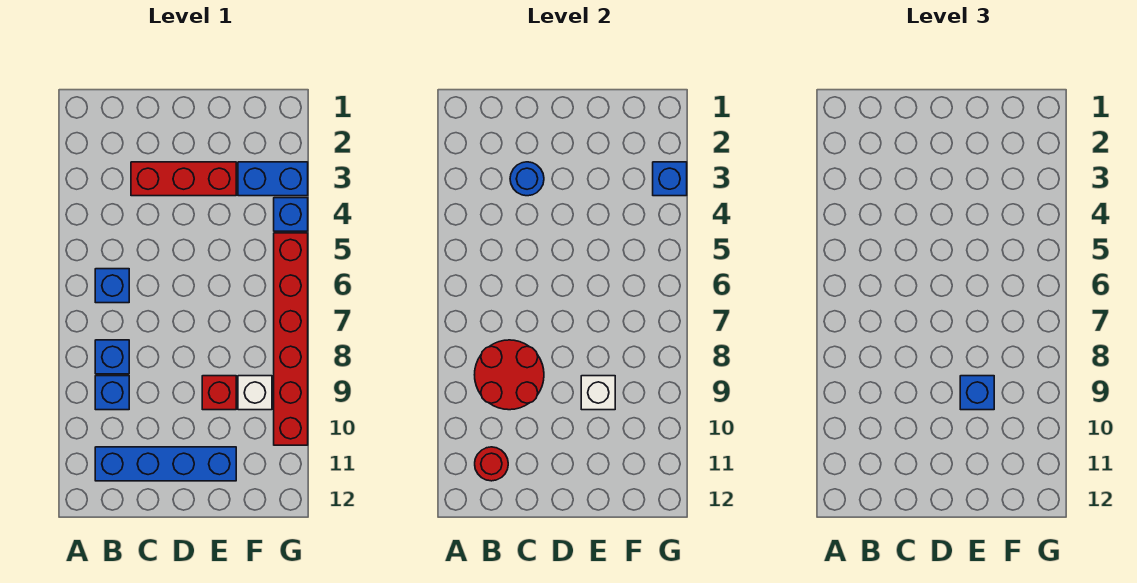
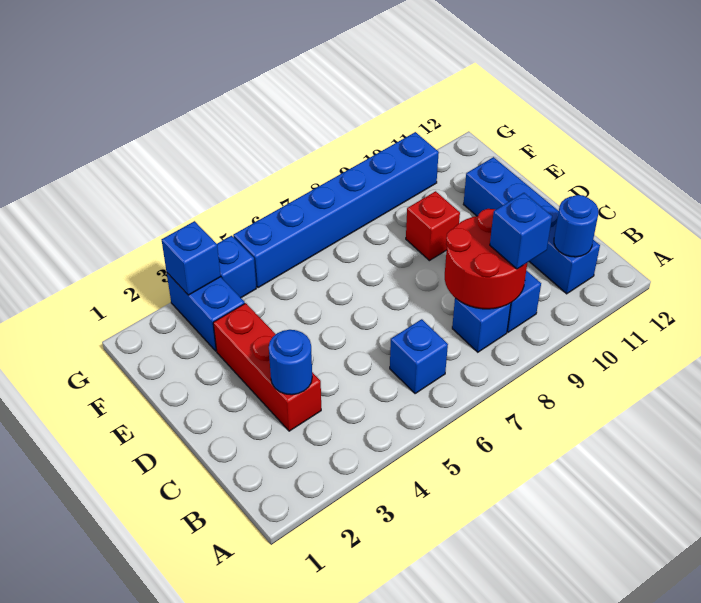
red 1x1 round brick [475,447,508,481] -> blue 1x1 round brick [554,195,598,257]
white 1x1 brick [581,376,615,410] -> none
blue 1x1 brick [960,376,994,410] -> blue 1x1 brick moved to [490,193,552,269]
white 1x1 brick [238,376,272,410] -> none
red 1x6 brick [274,233,308,445] -> blue 1x6 brick [233,132,439,288]

